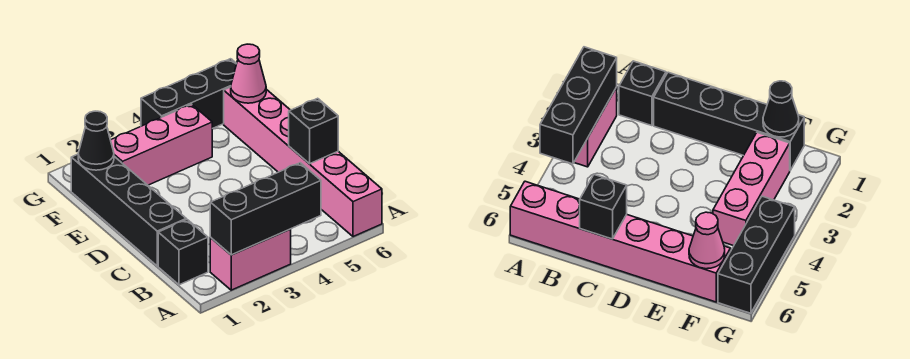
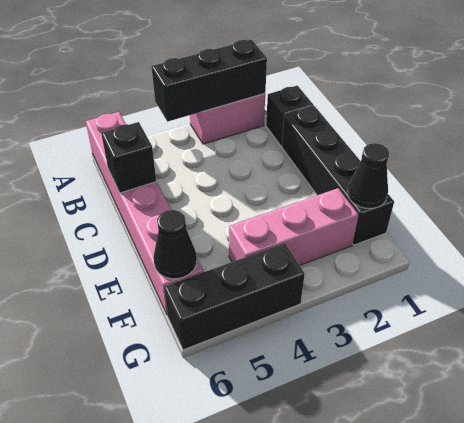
pink 1x1 cone [231,44,266,103] -> black 1x1 cone [153,210,197,279]

